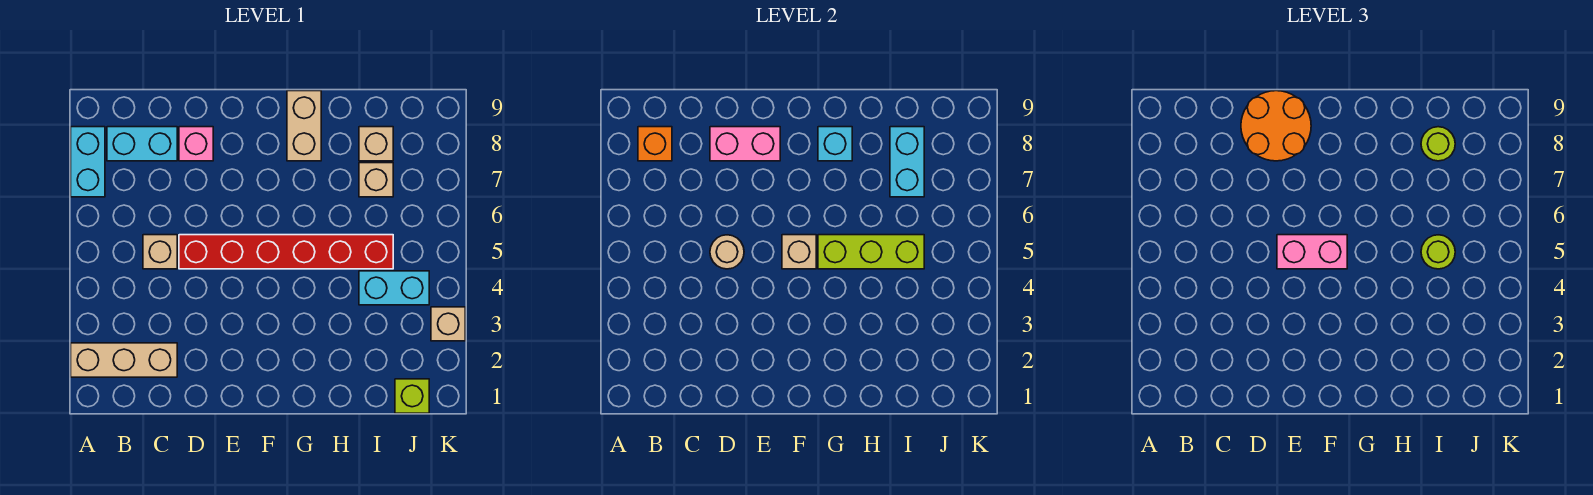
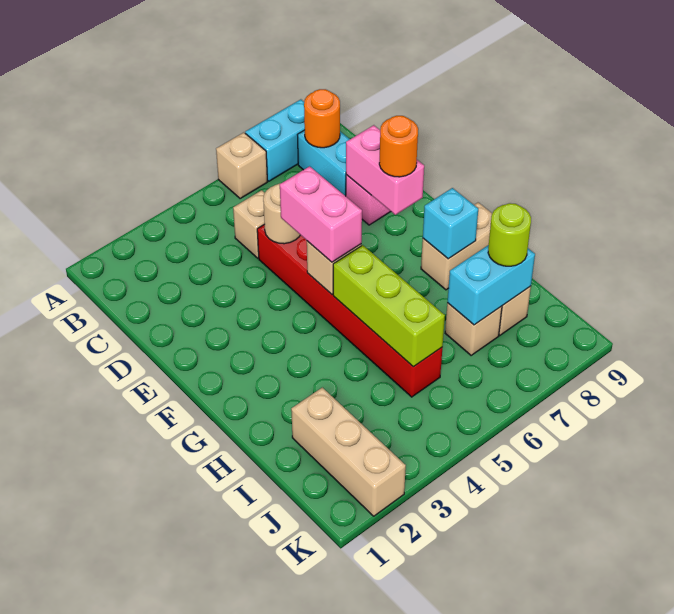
tan 1x3 brick [71,343,177,377] -> tan 1x3 brick moved to [291,387,406,516]
orange 1x1 brick [638,127,672,161] -> orange 1x1 round brick [304,89,340,148]
orange 2x2 round brick [1241,91,1311,161] -> orange 1x1 round brick [379,116,418,177]
cyan 1x2 brick [359,271,429,305] -> none
lime 1x1 round brick [1421,235,1455,269] -> none
lime 1x1 brick [395,379,429,413] -> none
tan 1x1 brick [431,307,465,341] -> tan 1x1 brick moved to [216,132,267,199]

